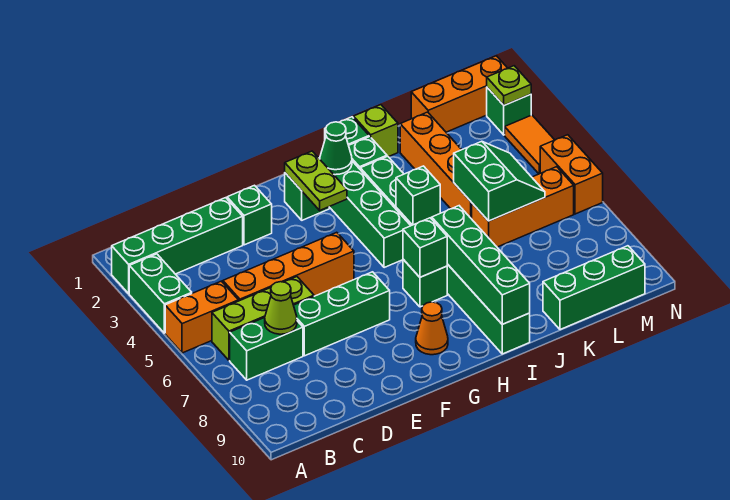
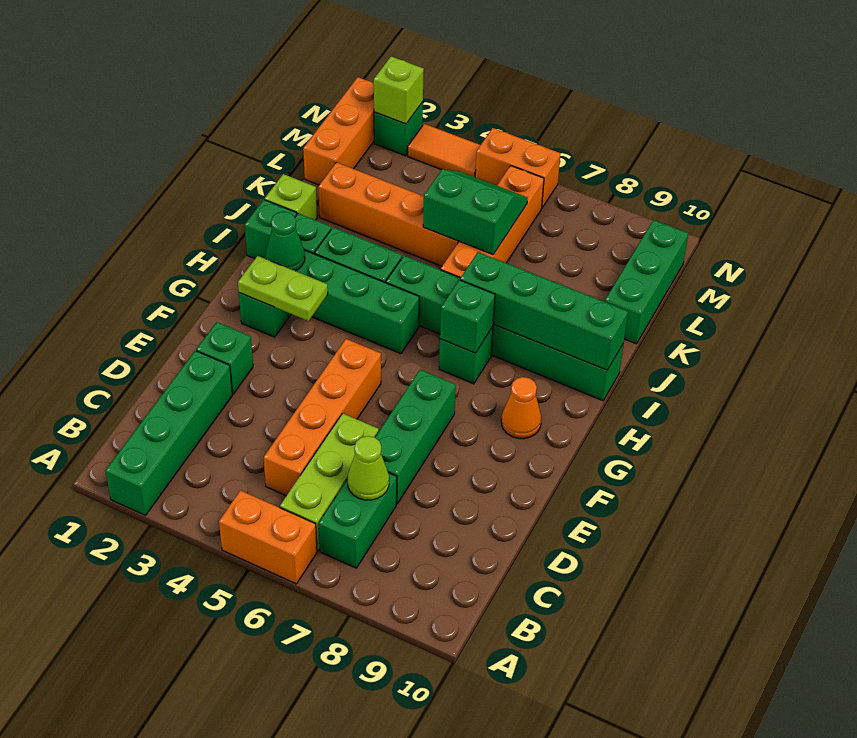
green 1x2 brick [129,254,192,333] -> none
orange 1x2 brick [165,281,238,353] -> orange 1x2 brick turned to [219,491,317,584]
green 1x1 brick [396,166,440,225] -> none
orange 1x3 brick [472,167,574,247] -> orange 1x4 brick [441,166,544,278]
lime 1x1 plate [487,66,531,105] -> lime 1x1 brick [374,56,424,124]

